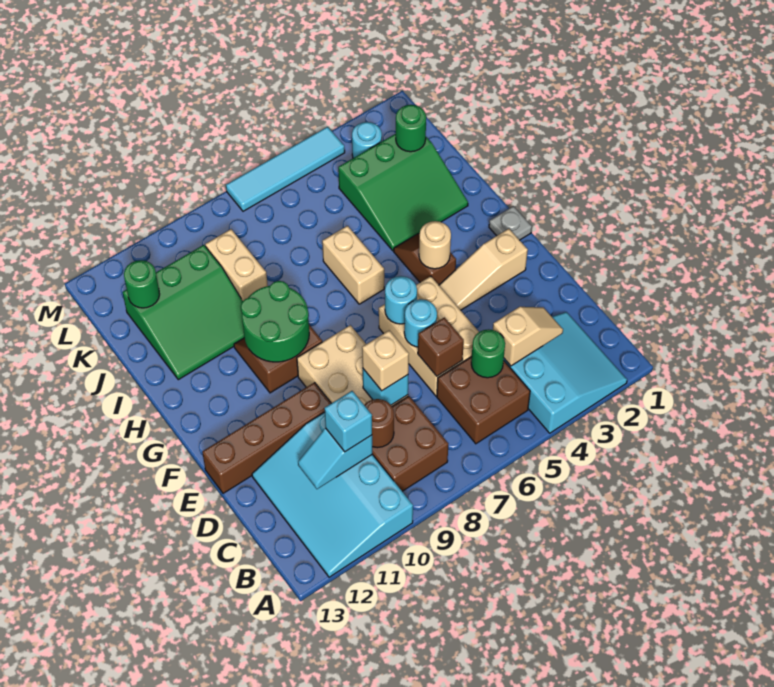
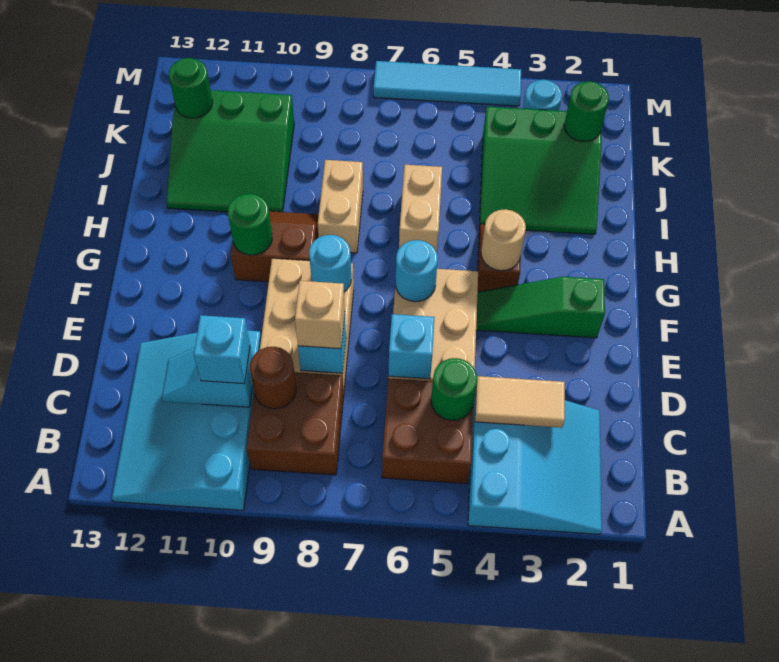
tan 1x2 slope [493,307,563,366] -> tan 1x2 tile [475,376,565,428]
brown 1x1 brick [418,317,464,376] -> cyan 1x1 brick [388,314,434,379]
cyan 1x1 round brick [404,299,437,347] -> cyan 1x1 round brick moved to [309,235,351,292]
brown 1x4 brick [202,382,331,493] -> none
tan 1x3 slope [439,229,528,310] -> green 1x3 slope [476,277,605,338]
grey 1x1 plate [489,206,532,240] -> none
green 2x2 round brick [241,281,309,362] -> green 1x1 round brick [228,194,272,255]
tan 1x2 brick [205,229,268,301] -> tan 1x2 brick moved to [318,160,363,253]

